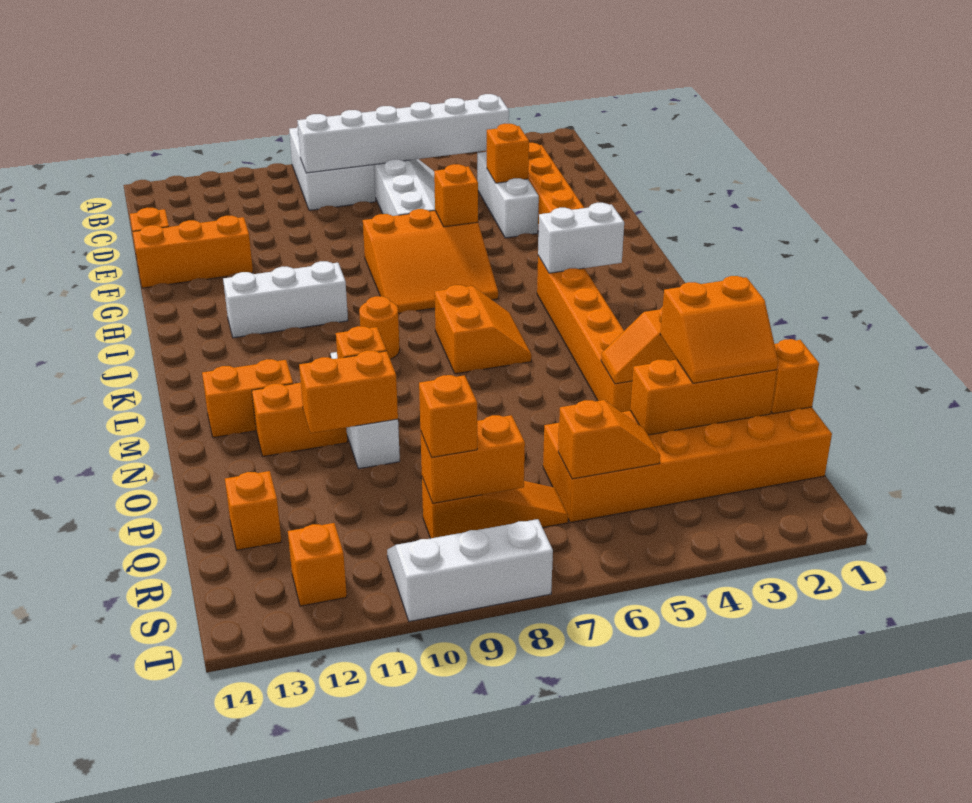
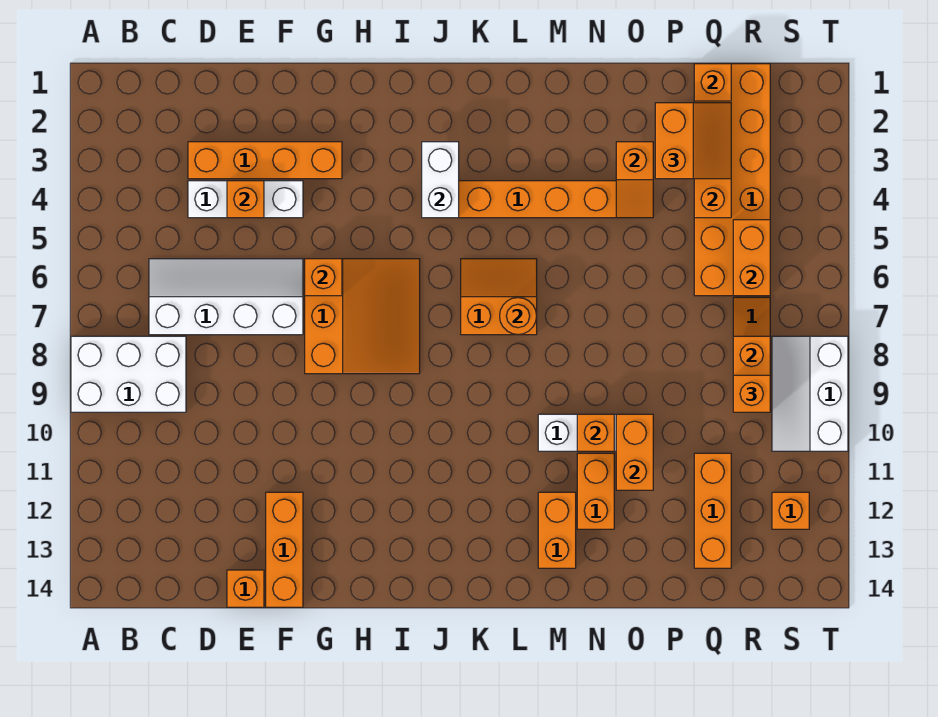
white 1x6 brick [297,94,509,173] -> none
white 1x3 brick [223,261,348,338] -> none
orange 1x1 round brick [359,296,400,359] -> orange 1x1 round brick moved to [500,298,537,335]
orange 1x1 brick [225,471,282,550] -> orange 1x3 brick [694,453,731,568]
orange 1x2 slope [558,400,660,479] -> orange 1x2 brick [733,220,770,296]

